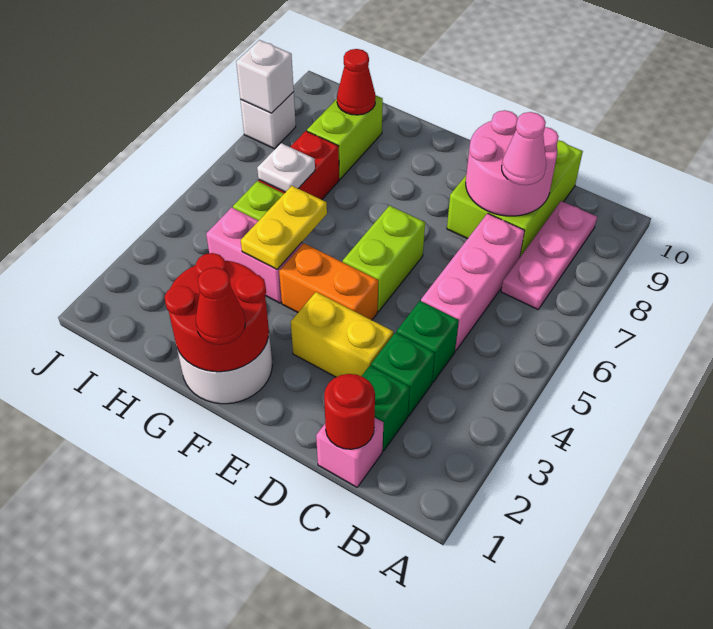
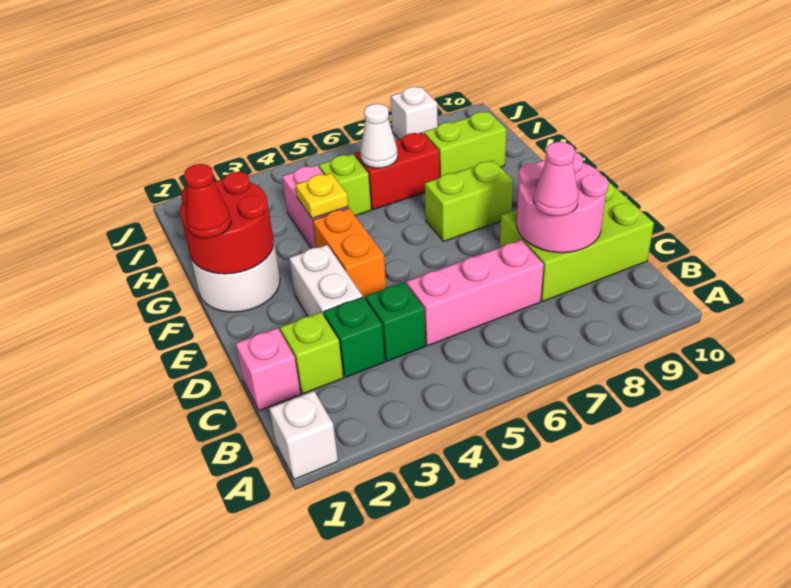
pink 1x3 plate [501,201,597,309] -> none
red 1x1 round brick [324,374,375,449] -> none
green 1x1 brick [362,366,410,451] -> lime 1x1 brick [280,312,343,394]
yellow 1x2 brick [291,292,393,377] -> white 1x2 brick [289,245,363,317]
lime 1x2 brick [343,205,425,312] -> lime 1x2 brick moved to [425,160,513,241]
yellow 1x2 plate [241,186,327,269] -> yellow 1x1 plate [295,173,348,218]
white 1x1 plate [257,143,315,192] -> white 1x1 cone [360,104,398,168]
red 1x1 cone [337,49,376,115] -> none
white 1x1 brick [236,40,294,113] -> white 1x1 brick moved to [269,391,338,479]

